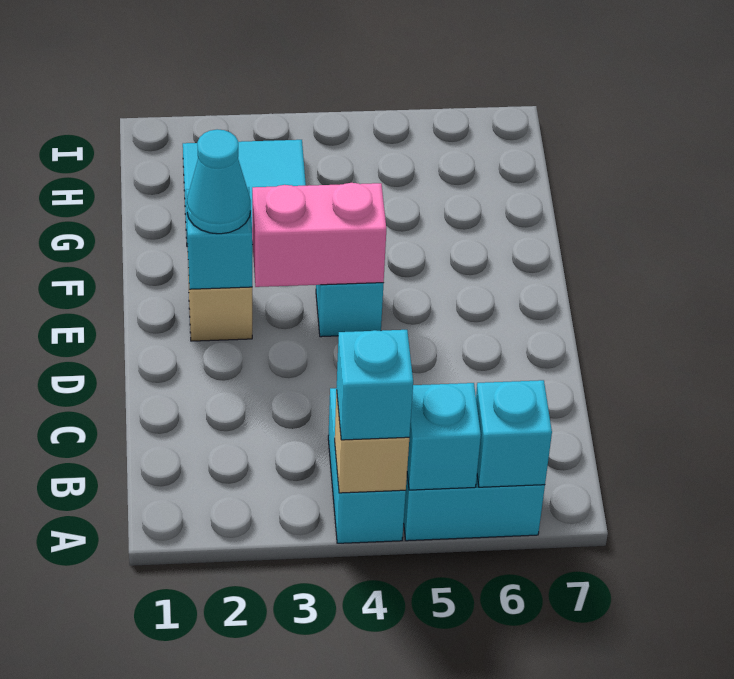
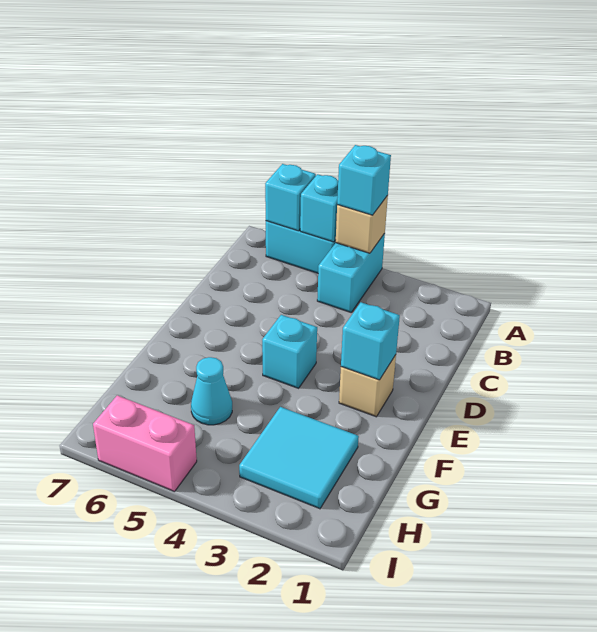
cyan 1x1 cone [187,129,251,234] -> cyan 1x1 cone moved to [191,357,232,425]
pink 1x2 brick [252,183,386,287] -> pink 1x2 brick moved to [93,395,197,492]

